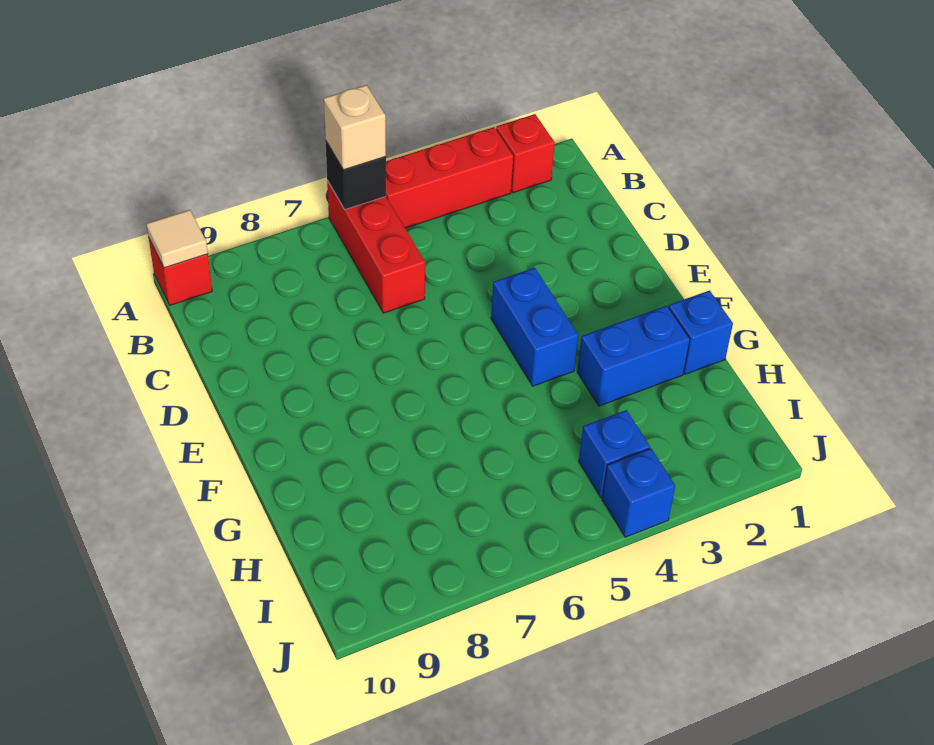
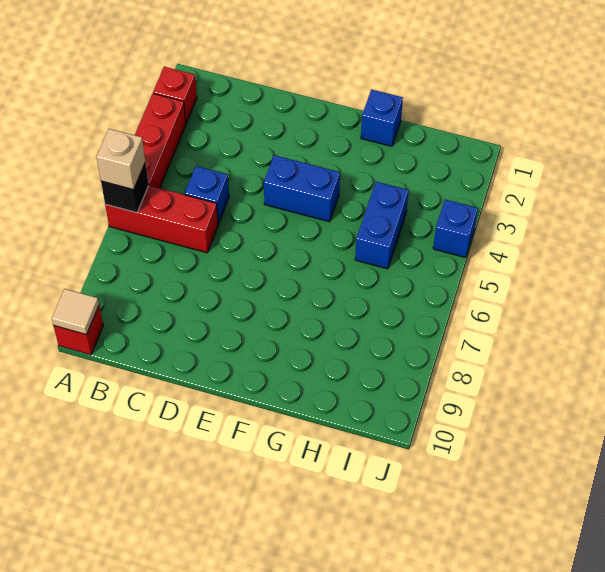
blue 1x2 brick [577,306,690,406] -> blue 1x2 brick moved to [355,182,408,269]
blue 1x1 brick [579,410,650,498] -> blue 1x1 brick moved to [185,166,229,224]

